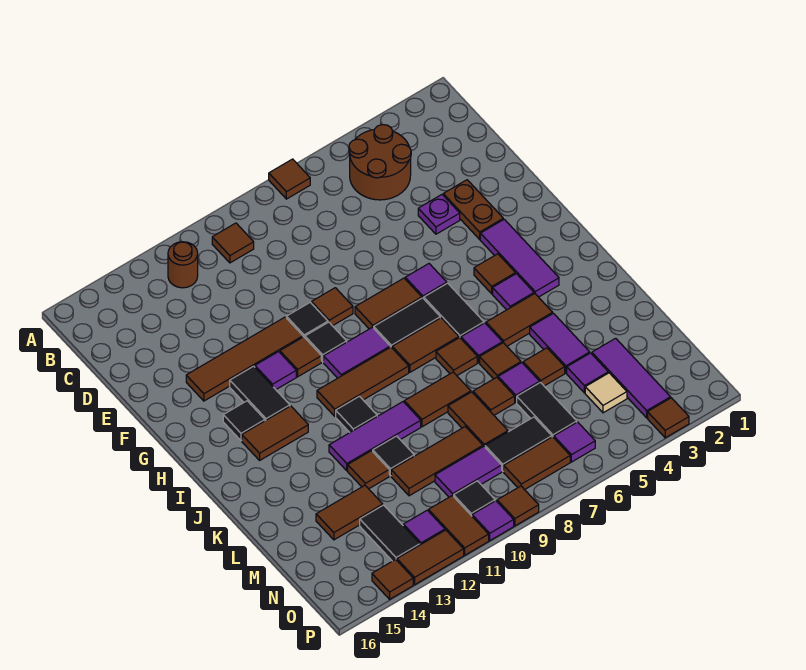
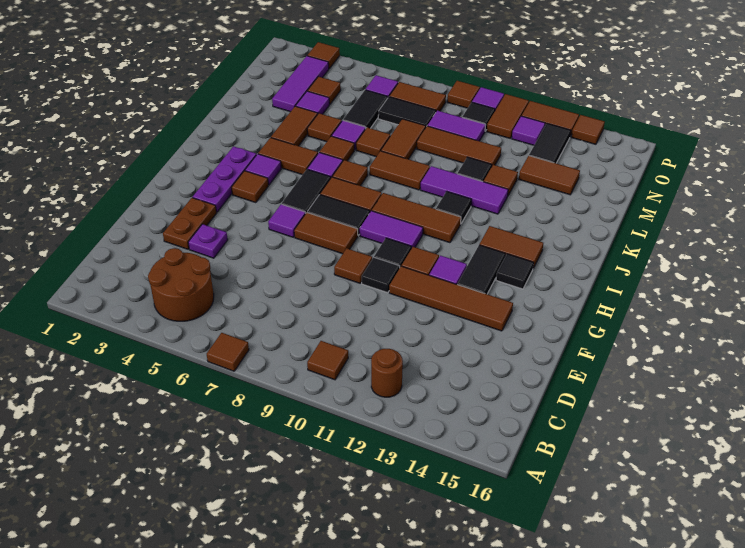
purple 1x3 tile [480,219,559,297] -> purple 1x3 plate [193,146,256,212]
purple 1x2 tile [530,313,590,373] -> brown 1x2 tile [271,106,318,146]
tan 1x1 tile [585,373,627,413] -> brown 1x1 tile [308,77,341,105]

